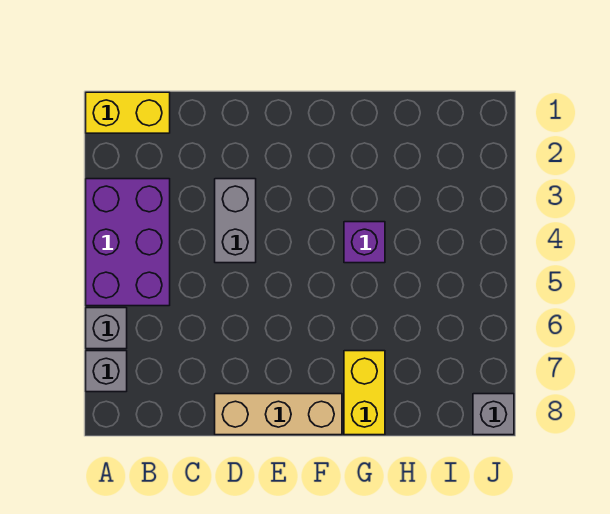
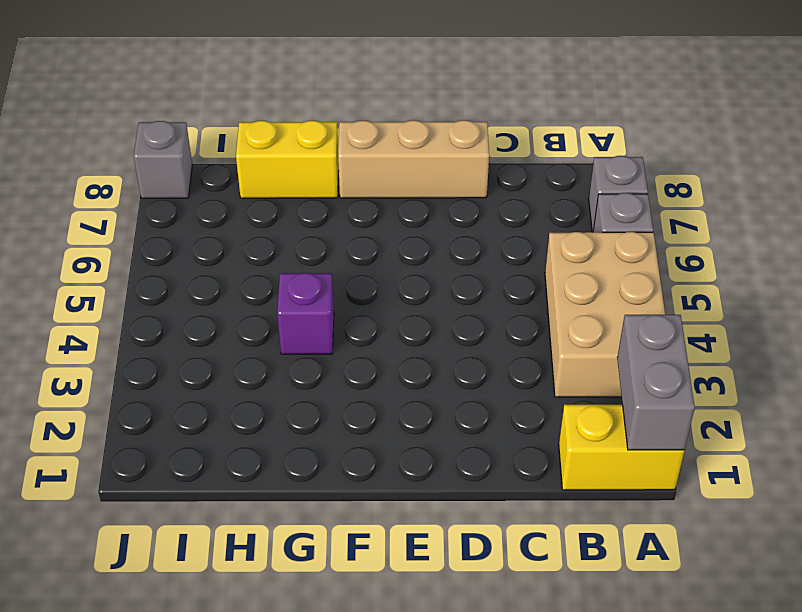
purple 2x3 brick [86,179,170,306] -> tan 2x3 brick [545,232,665,397]
grey 1x2 brick [215,179,256,263] -> grey 1x2 brick moved to [617,315,695,450]
yellow 1x2 brick [344,351,385,435] -> yellow 1x2 brick turned to [236,121,339,198]

